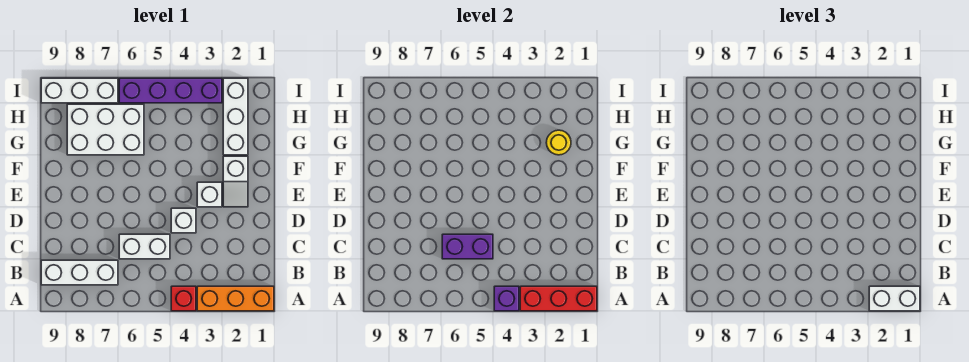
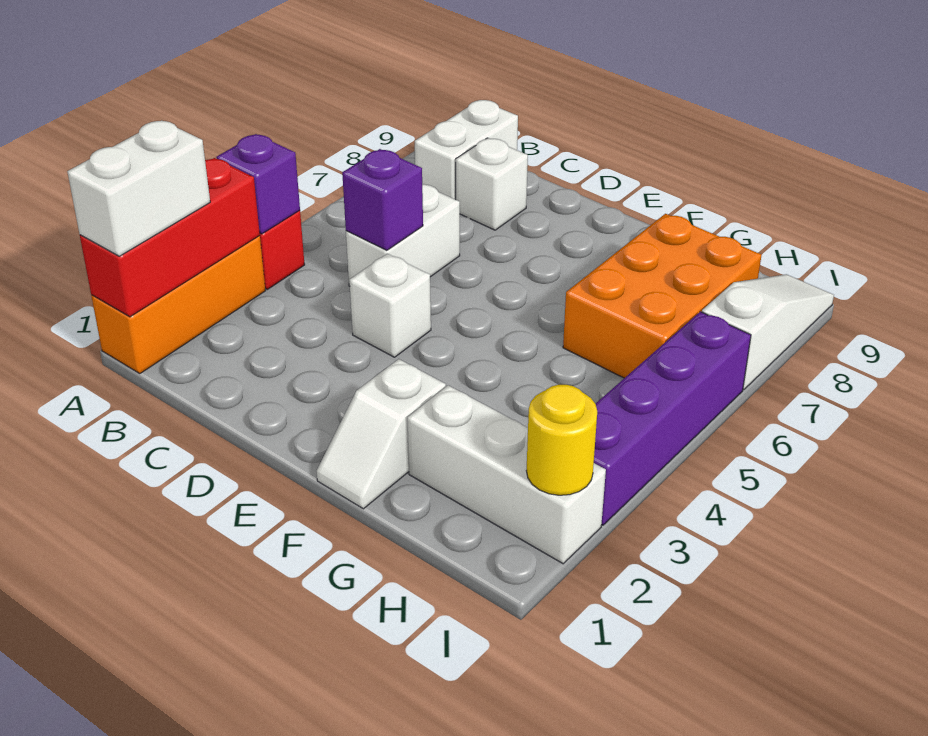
white 1x3 brick [41,260,118,285] -> white 1x2 brick [415,100,518,200]
purple 1x2 brick [442,234,493,259] -> purple 1x1 brick [342,149,423,250]
white 1x2 slope [223,156,248,207] -> white 1x2 slope turned to [317,359,446,509]
white 1x1 brick [197,182,222,207] -> white 1x1 brick moved to [456,138,528,230]
yellow 1x1 round brick [546,130,571,155] -> yellow 1x1 round brick moved to [526,385,597,495]
white 2x3 brick [67,104,144,155] -> orange 2x3 brick [563,214,761,378]
white 1x3 brick [41,78,118,103] -> white 1x3 slope [702,274,834,390]

